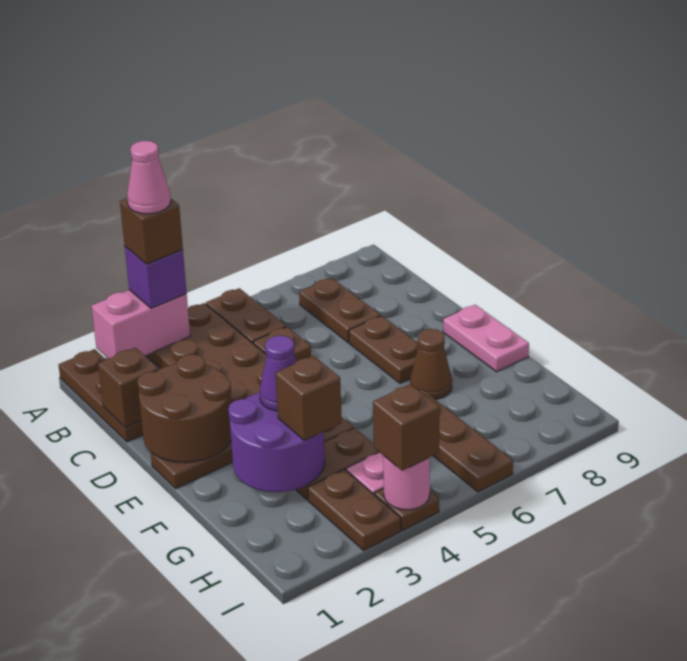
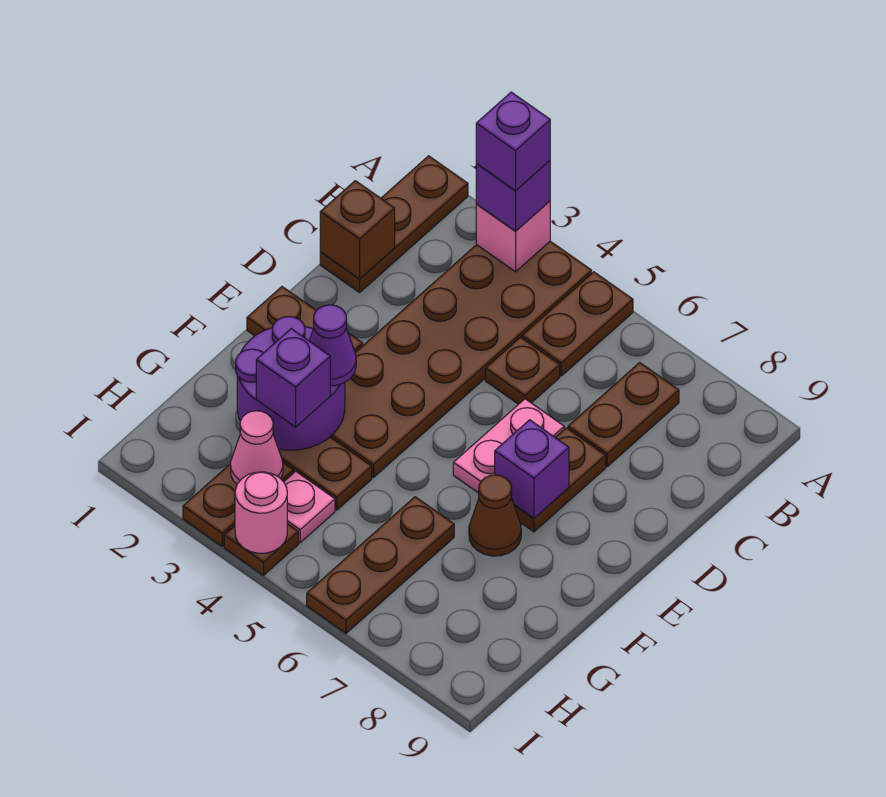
pink 1x2 brick [91,290,190,359] -> pink 1x1 brick [476,201,550,272]
brown 1x1 brick [120,198,183,264] -> purple 1x1 brick [476,92,550,191]
pink 1x1 cone [127,141,171,214] -> pink 1x1 cone moved to [231,411,283,484]
brown 2x2 round brick [137,354,231,463] -> none
none -> purple 1x1 brick [495,420,569,518]
pink 1x2 plate [443,305,529,372] -> pink 1x2 plate moved to [453,399,564,493]
brown 1x1 brick [276,356,342,441] -> purple 1x1 brick [256,329,330,427]
brown 1x1 brick [373,384,440,471] -> none

